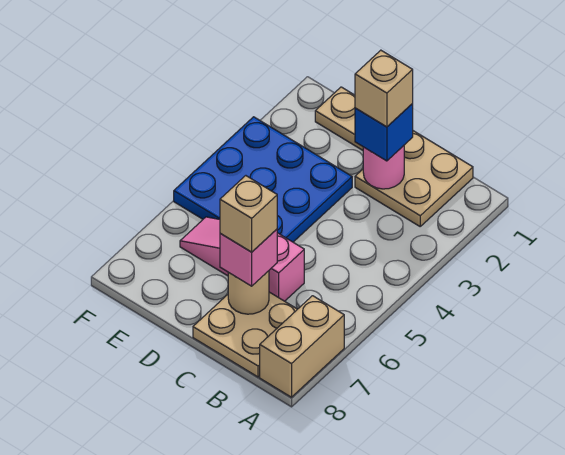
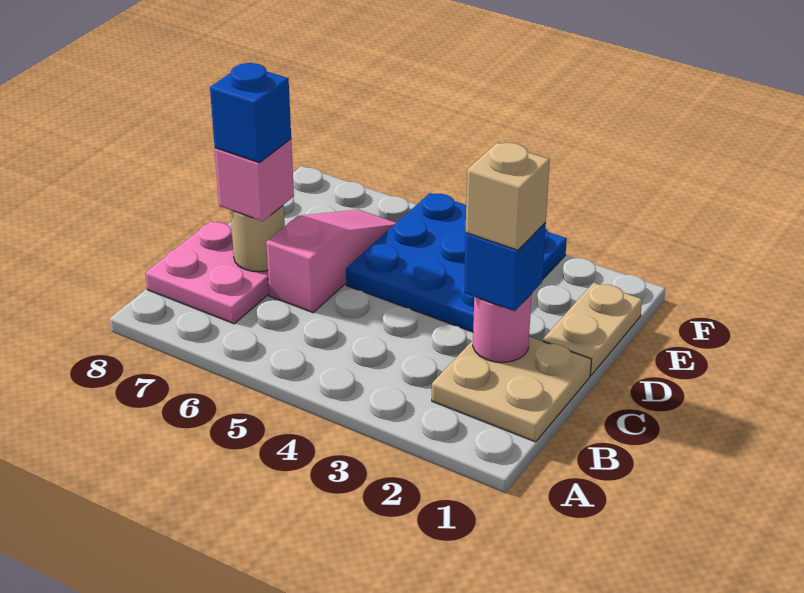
tan 1x2 brick [260,296,344,397] -> none
tan 2x2 plate [193,292,297,377] -> pink 2x2 plate [145,221,269,324]
tan 1x1 brick [220,176,277,252] -> blue 1x1 brick [210,63,291,163]

